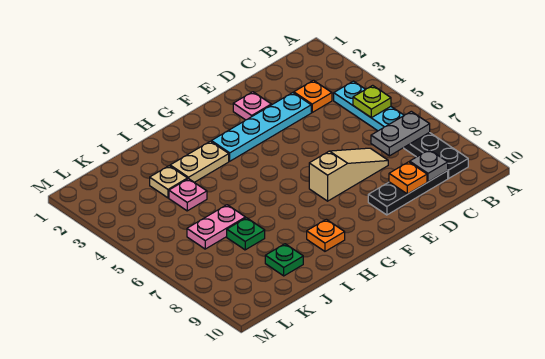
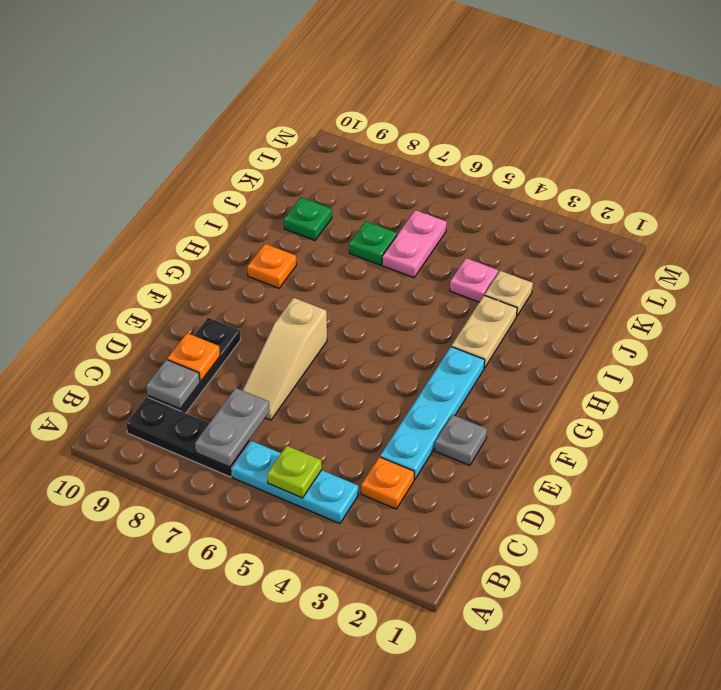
pink 1x1 plate [233,92,271,120] -> grey 1x1 plate [435,415,487,465]

